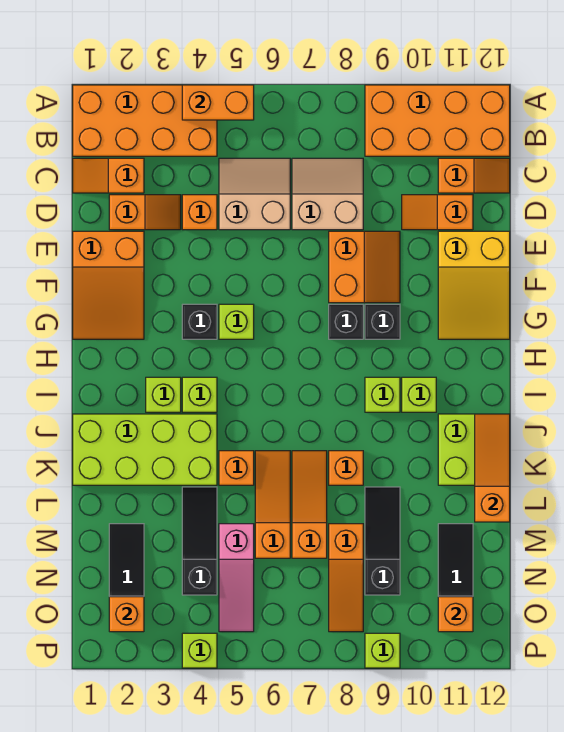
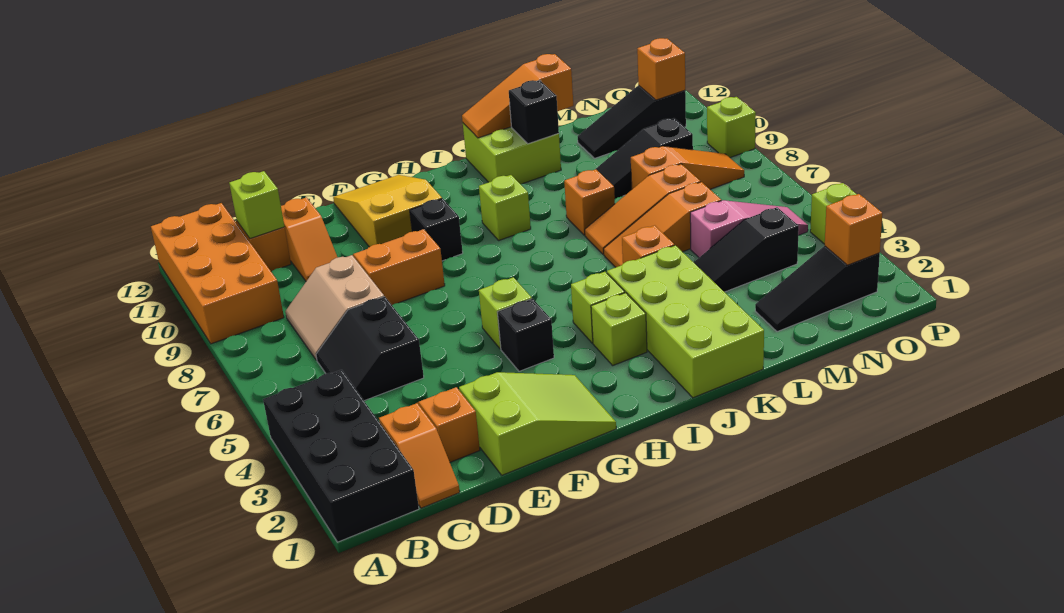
orange 2x4 brick [73,85,217,156] -> black 2x4 brick [263,370,419,542]
orange 1x2 brick [182,85,254,120] -> none
tan 2x2 slope [219,158,290,230] -> black 2x2 slope [316,296,424,401]
orange 1x1 brick [182,195,217,230] -> none
orange 2x3 slope [73,231,144,339] -> lime 2x3 slope [459,372,616,475]
yellow 2x3 slope [438,231,510,339] -> yellow 2x3 slope turned to [333,175,442,247]
black 1x1 brick [329,304,363,339] -> black 1x1 brick moved to [509,80,559,144]
lime 1x1 brick [402,377,436,412] -> lime 1x1 brick moved to [229,171,284,239]

